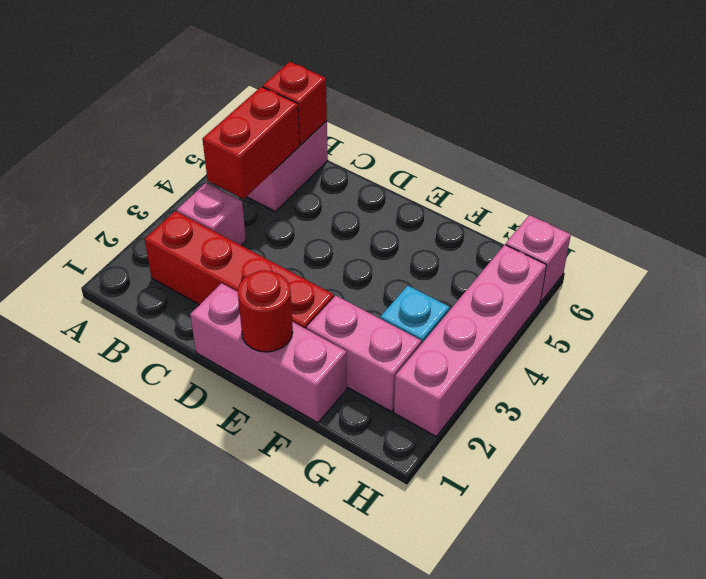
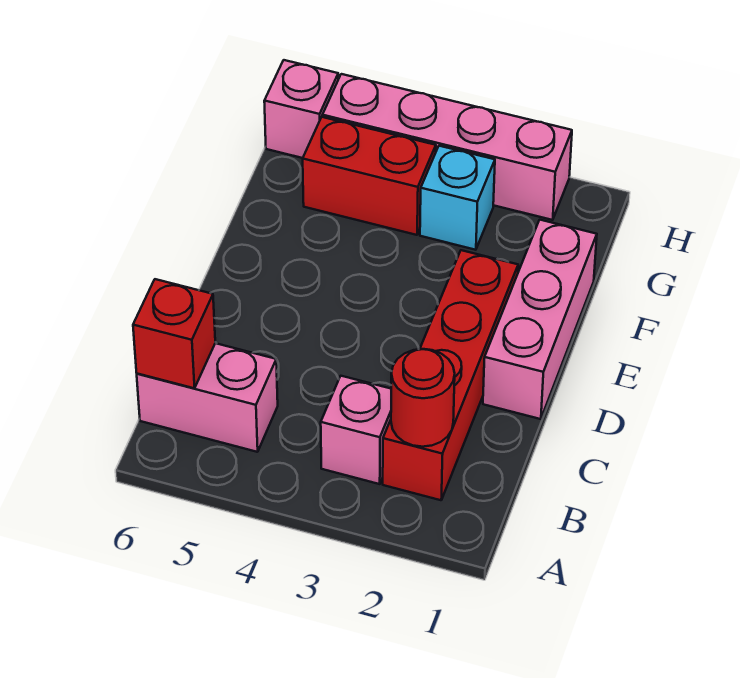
red 1x2 brick [203,87,300,199] -> red 1x2 brick moved to [303,117,436,235]
red 1x1 round brick [238,270,293,352] -> red 1x1 round brick moved to [391,349,455,447]
pink 1x2 brick [307,296,421,412] -> none

